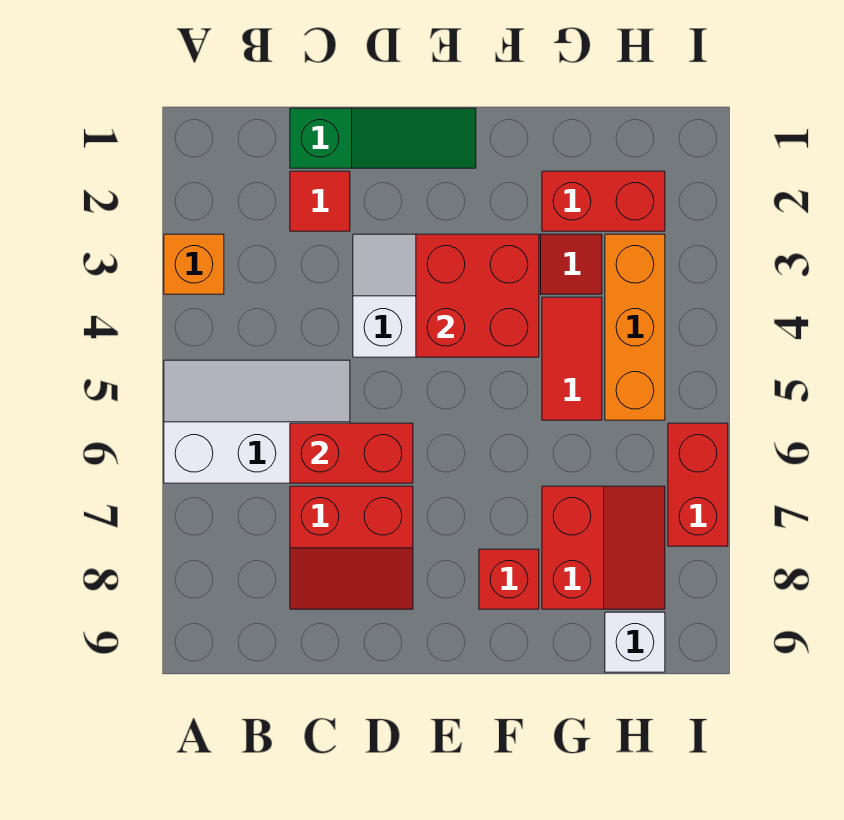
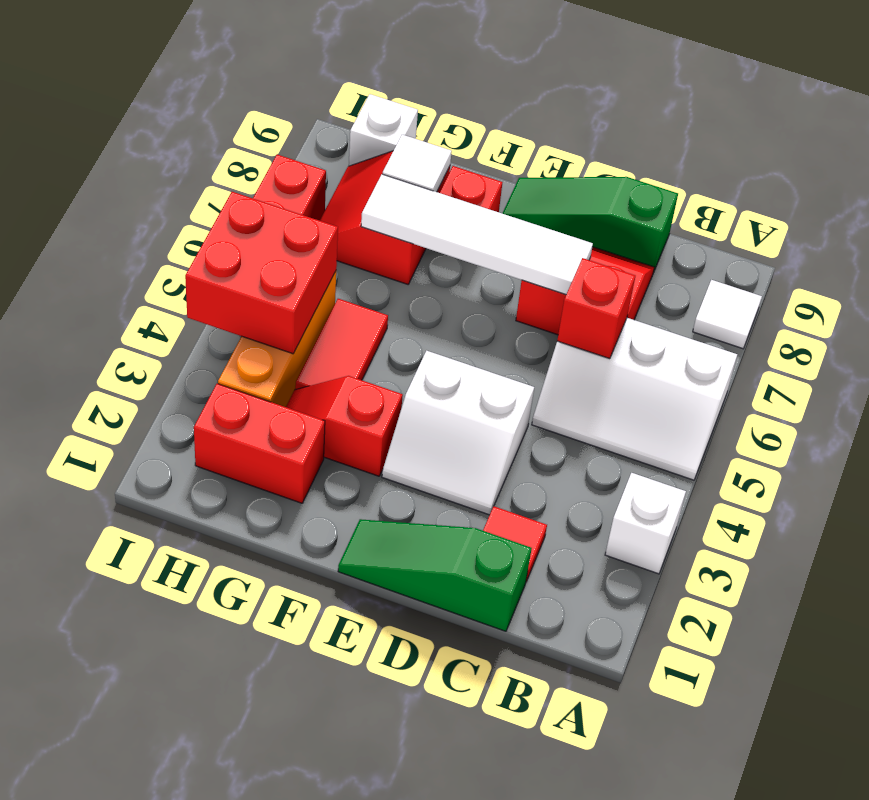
orange 1x1 brick [164,234,224,294] -> white 1x1 brick [605,473,686,574]
none -> white 1x1 tile [693,280,762,349]
red 1x2 brick [290,423,413,483] -> red 1x1 brick [557,258,635,359]
none -> green 1x3 slope [502,177,678,271]
none -> white 1x4 tile [361,174,593,294]
red 2x2 brick [416,234,539,357] -> red 2x2 brick moved to [185,192,338,354]
none -> white 1x1 tile [383,135,452,192]

